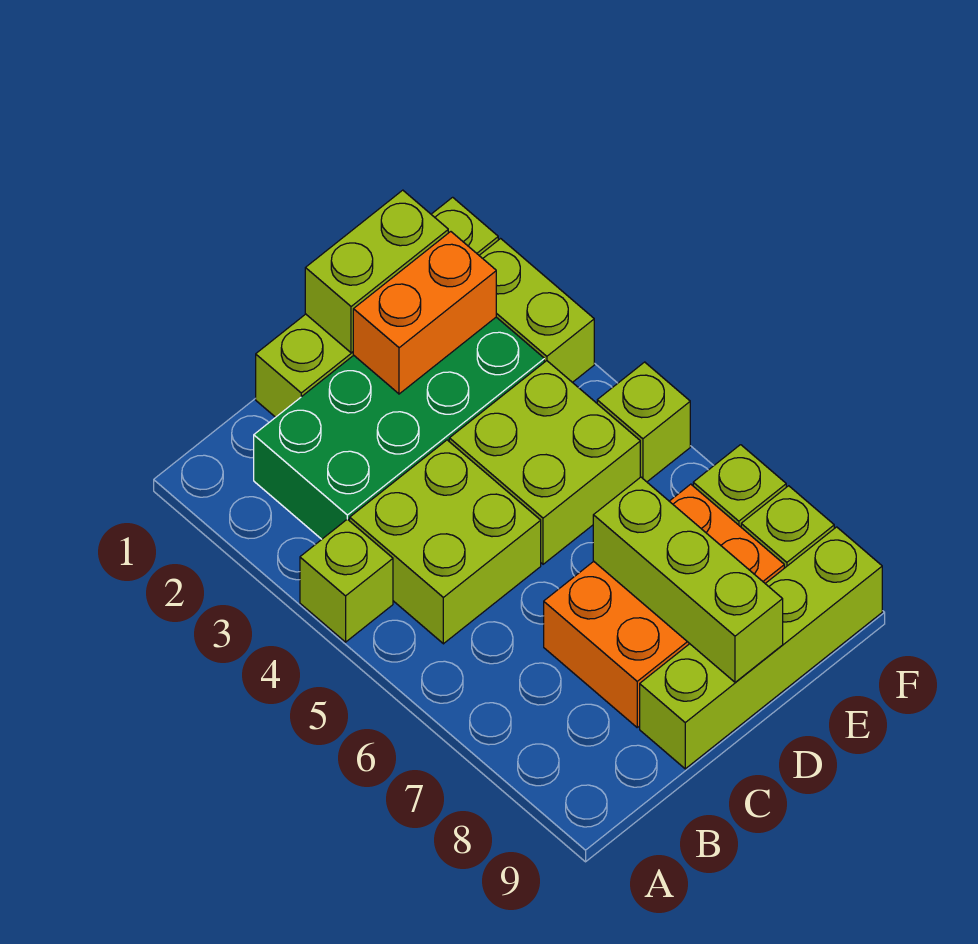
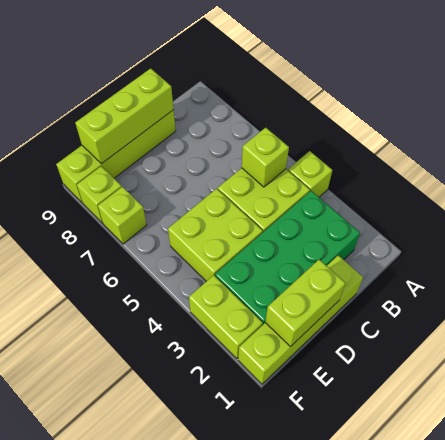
orange 2x3 brick [544,484,784,727] -> none
orange 1x2 brick [353,232,496,394] -> none
lime 1x3 brick [593,477,783,682] -> lime 1x3 brick turned to [75,68,174,164]
lime 1x1 brick [597,362,690,482] -> lime 1x1 brick moved to [242,128,289,187]

